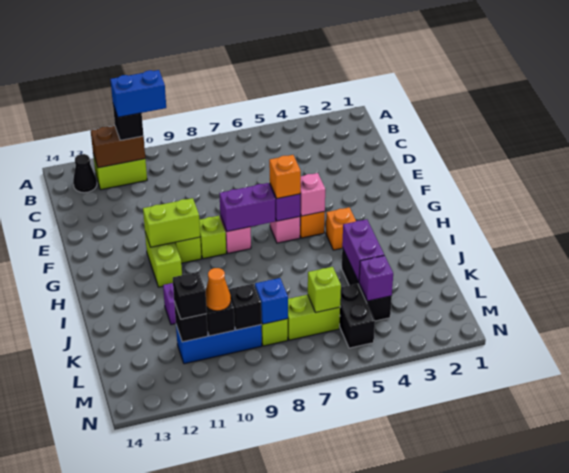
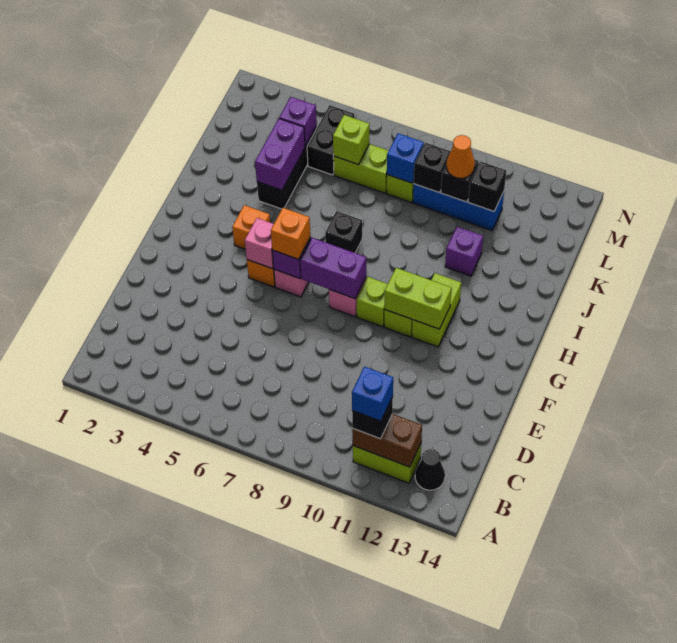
blue 1x2 brick [110,70,166,117] -> blue 1x1 brick [352,367,393,421]
black 1x1 brick [173,272,207,319] -> black 1x1 brick moved to [325,211,362,253]

